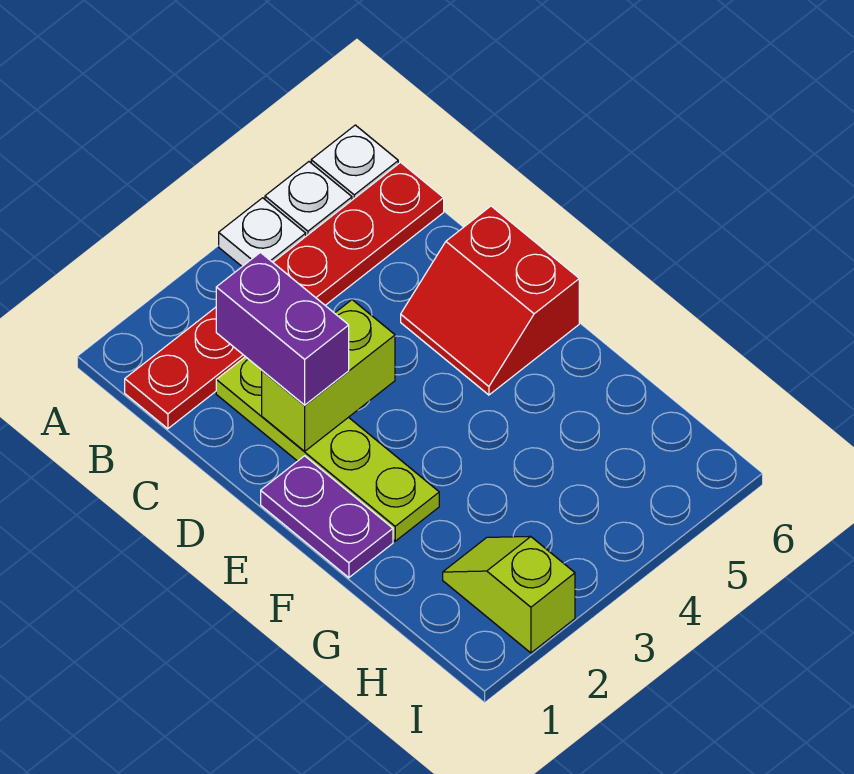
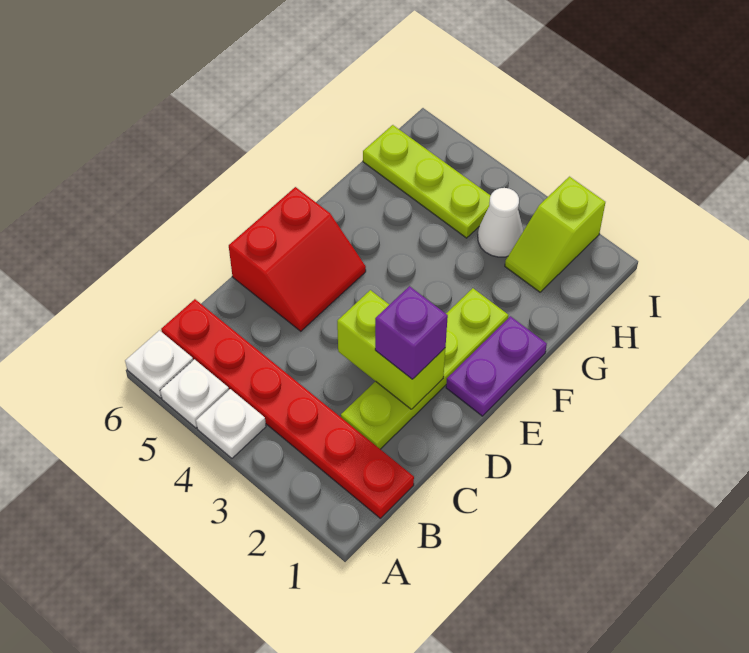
purple 1x2 brick [216,253,349,405] -> purple 1x1 brick [375,286,448,379]
none -> white 1x1 cone [478,188,523,257]
none -> lime 1x3 plate [363,125,491,238]

